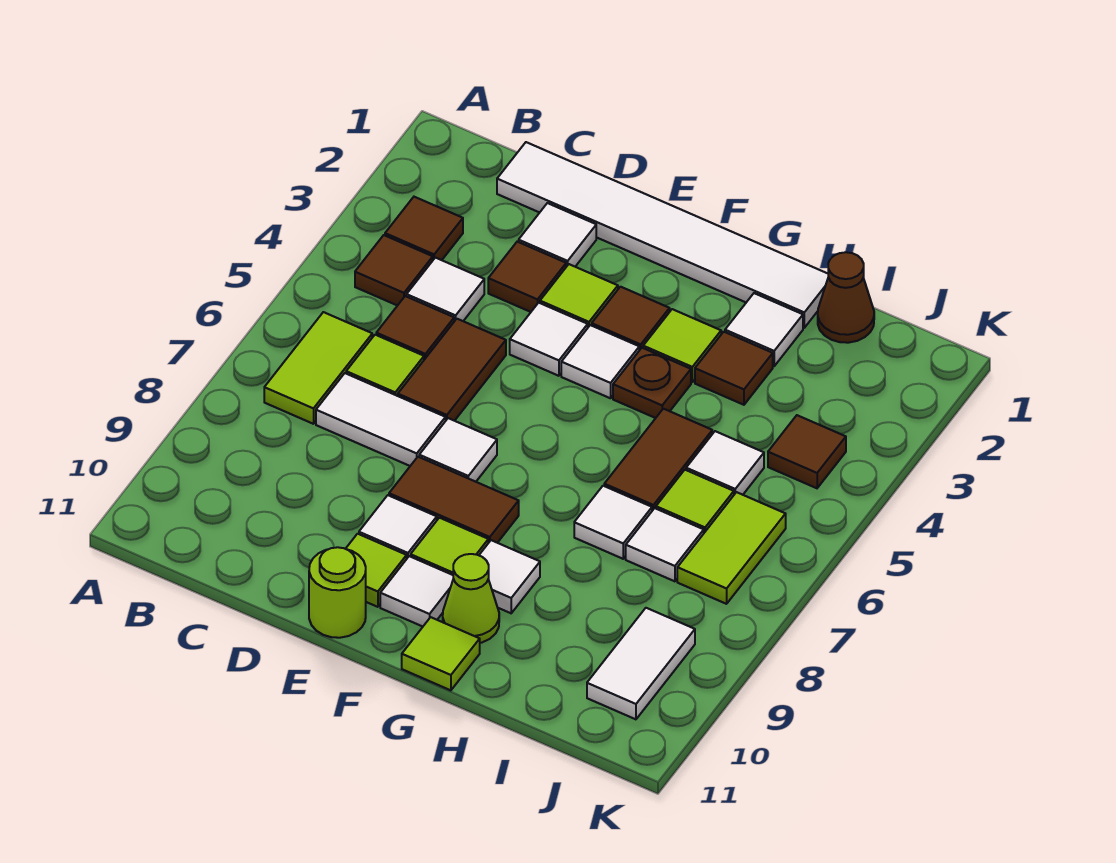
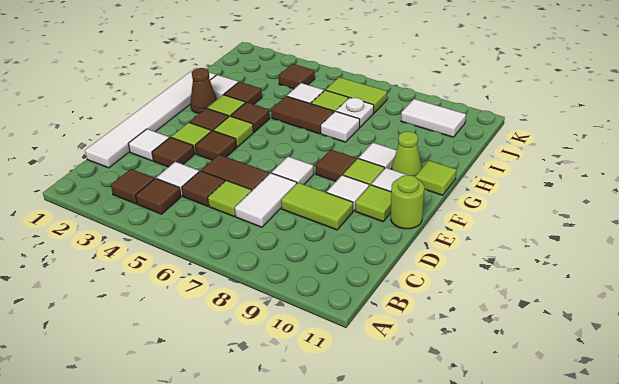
lime 1x2 tile [264,312,372,424] -> lime 1x2 tile moved to [281,183,353,230]
white 1x1 tile [510,303,588,376] -> brown 1x1 tile [195,131,237,160]
brown 1x2 tile [389,457,519,543] -> brown 1x1 tile [315,150,357,181]
white 1x1 tile [561,325,639,398] -> lime 1x1 tile [213,116,254,147]
brown 1x1 plate [613,348,691,418] -> brown 1x1 tile [231,102,270,132]
brown 1x1 cone [818,252,874,343] -> brown 1x1 cone moved to [190,68,217,114]
white 1x1 tile [626,508,704,581] -> white 1x1 plate [336,98,374,127]

